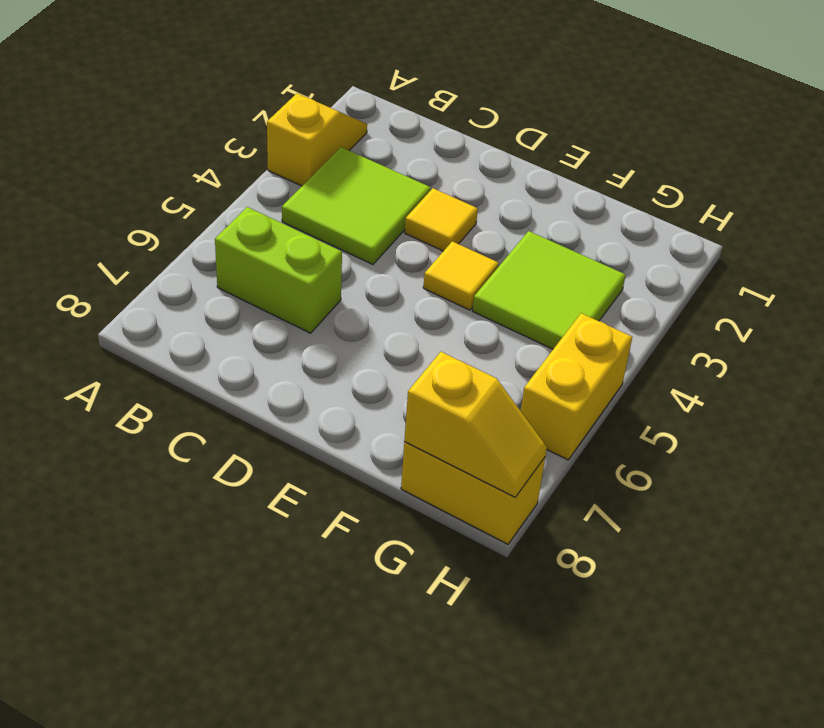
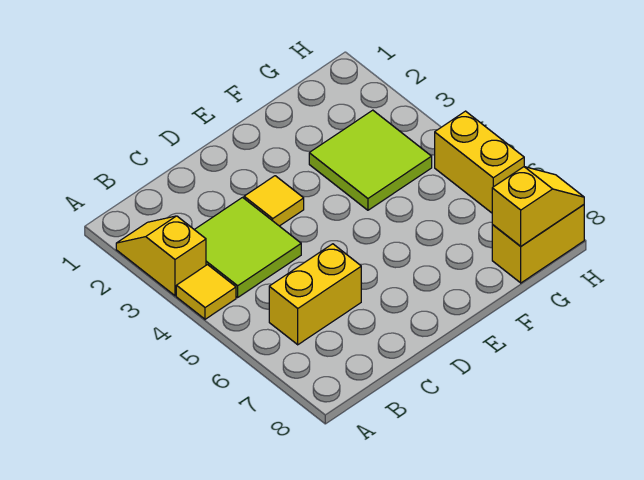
lime 1x2 brick [215,207,342,333] -> yellow 1x2 brick [269,244,361,345]
yellow 1x1 tile [423,241,499,310] -> yellow 1x1 tile moved to [176,265,236,319]

